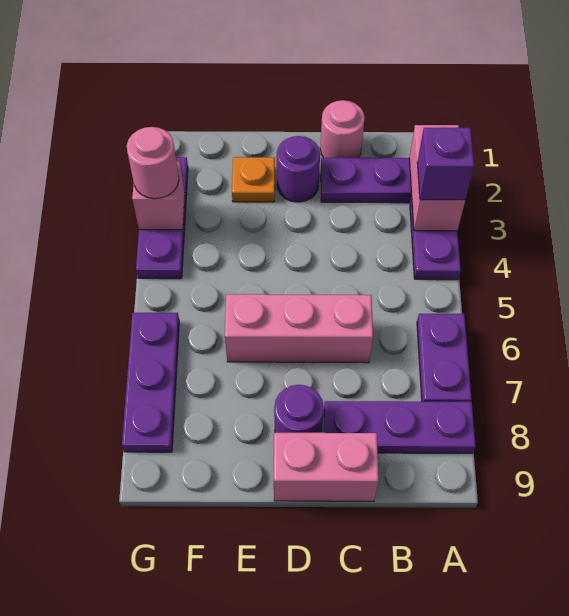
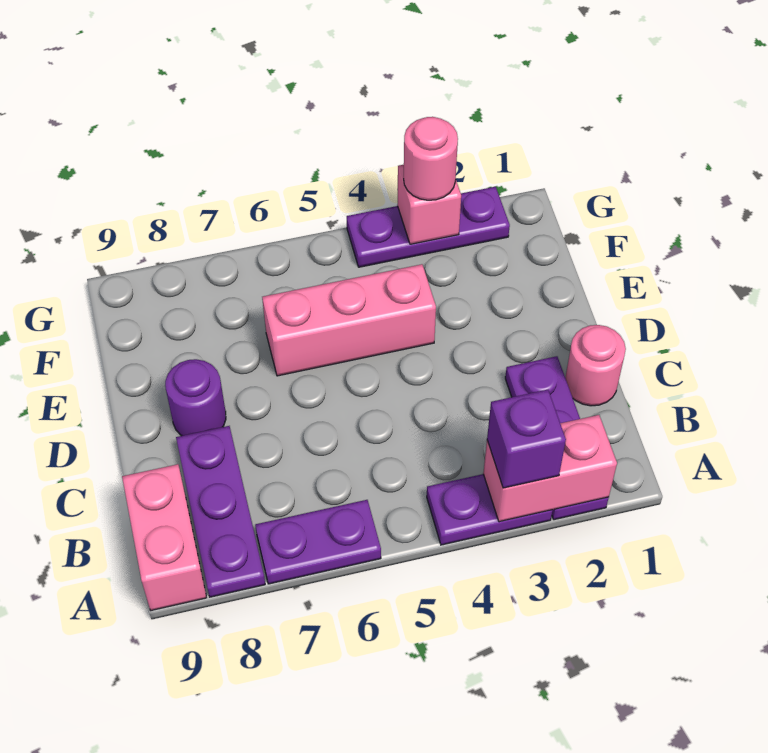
pink 1x3 brick [225,294,373,363] -> pink 1x3 brick turned to [262,264,436,376]
pink 1x2 brick [274,433,379,501] -> pink 1x2 brick moved to [122,464,207,610]
purple 1x1 round brick [277,136,320,202] -> none
orange 1x1 plate [232,157,275,202] -> none
purple 1x3 plate [122,313,179,452] -> none

